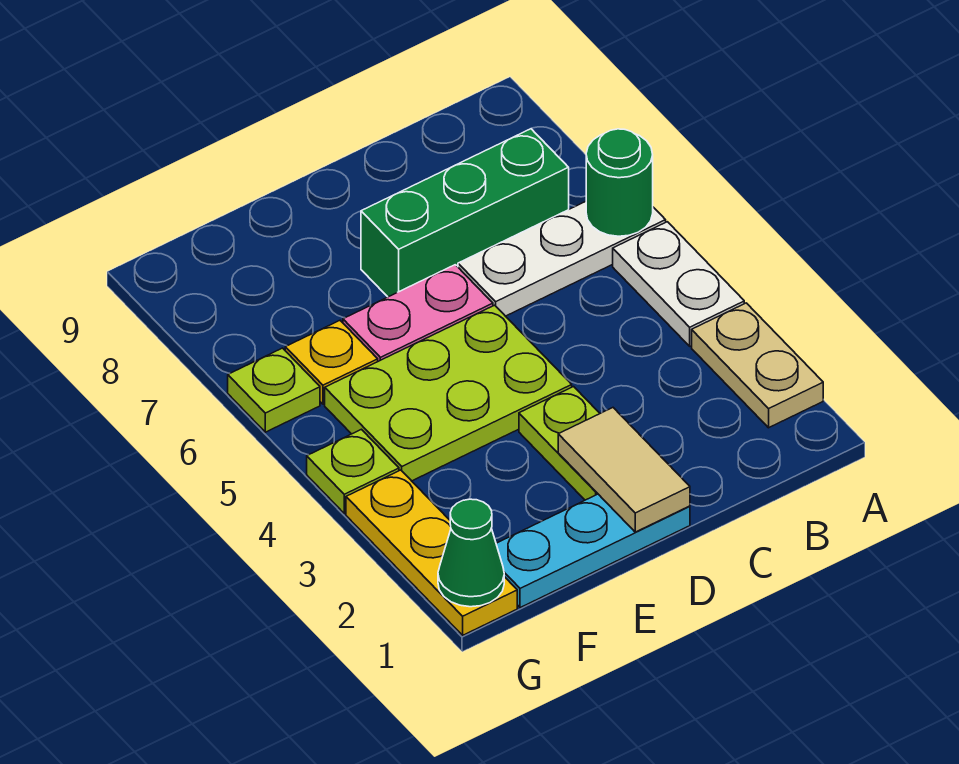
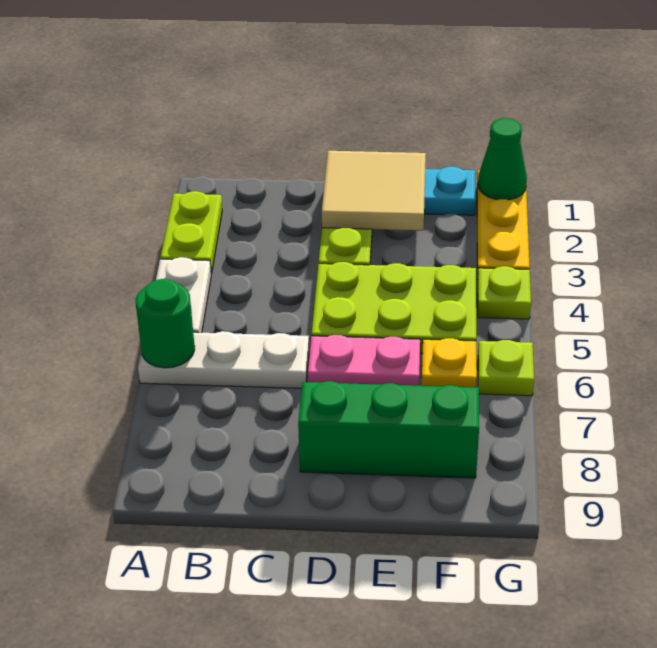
tan 1x2 plate [692,303,823,428] -> lime 1x2 plate [160,191,222,274]
green 1x3 brick [361,129,569,297] -> green 1x3 brick moved to [298,381,479,478]
tan 1x2 tile [558,408,690,532] -> tan 2x2 tile [322,151,426,230]

